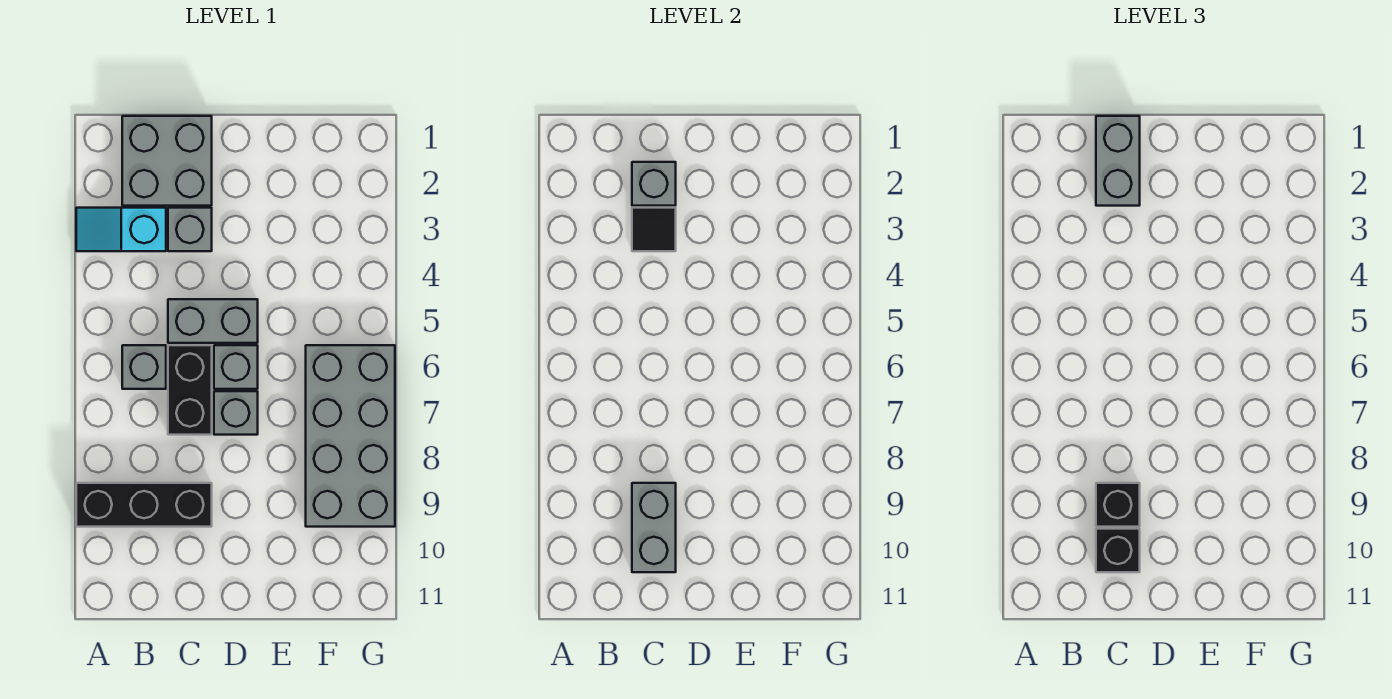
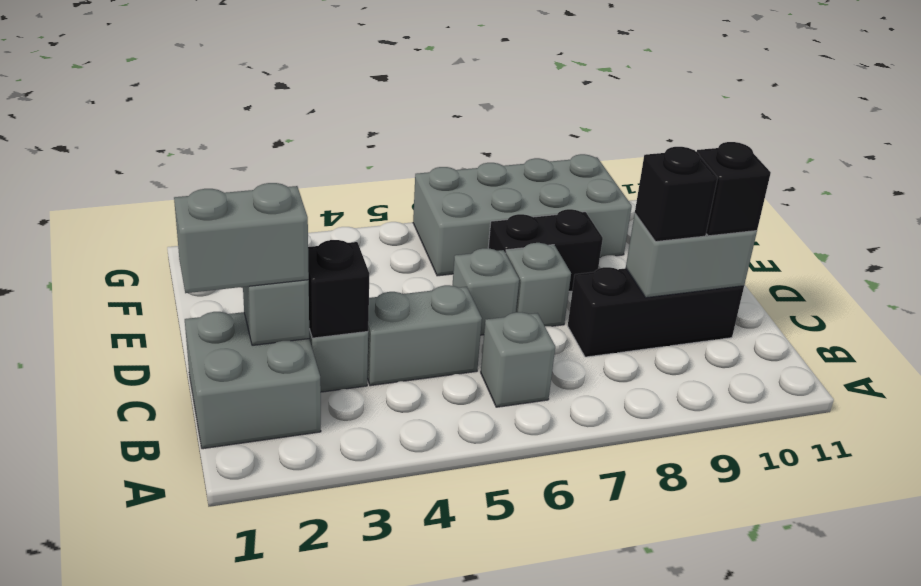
cyan 1x2 slope [76,208,166,251] -> none
black 1x3 brick [76,483,212,527] -> black 1x3 brick turned to [568,267,744,357]
black 1x1 tile [632,208,676,251] -> black 1x1 brick [308,240,369,338]
grey 1x2 brick [168,299,258,343] -> grey 1x2 brick turned to [367,285,482,386]
black 1x2 brick [168,345,212,435] -> black 1x2 brick moved to [488,209,603,291]

